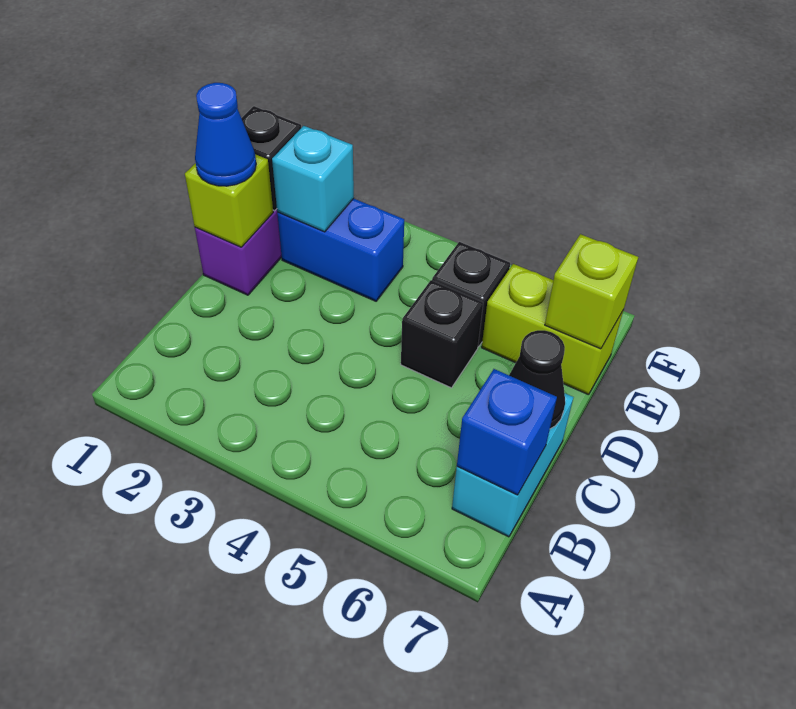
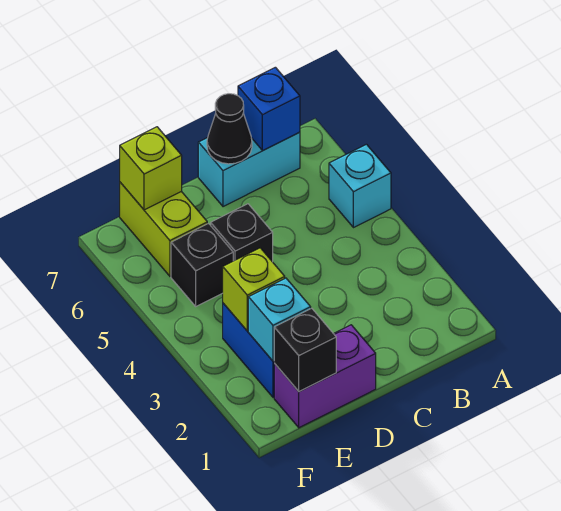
none -> cyan 1x1 brick [329,144,391,228]
lime 1x1 brick [185,154,273,247] -> lime 1x1 brick moved to [223,248,285,331]
blue 1x1 cone [195,83,256,186] -> none

